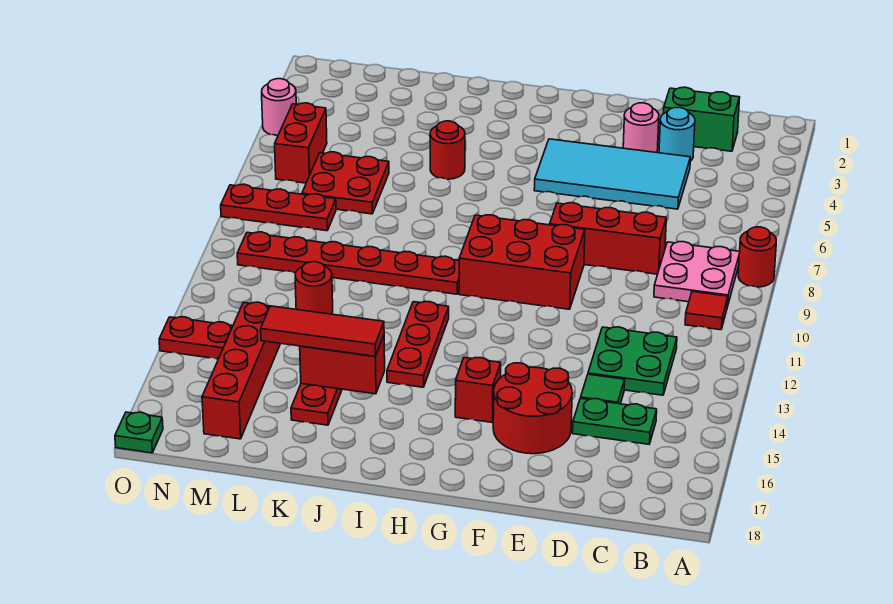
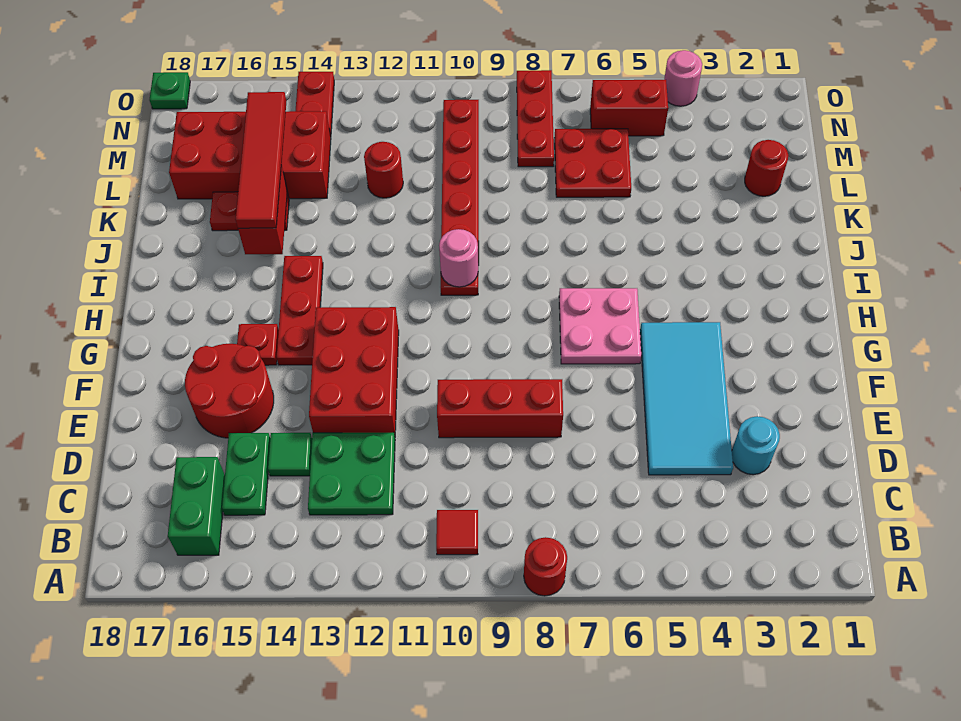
pink 2x2 plate [654,242,740,307] -> pink 2x2 plate moved to [559,288,641,364]
green 1x2 brick [664,87,740,151] -> green 1x2 brick moved to [168,457,225,555]
red 1x3 brick [550,203,666,274] -> red 1x3 brick turned to [437,379,563,438]
pink 1x1 round brick [623,103,659,153] -> pink 1x1 round brick moved to [439,229,478,287]
red 2x3 brick [459,215,585,309] -> red 2x3 brick moved to [309,307,399,434]
red 1x1 brick [455,357,501,422] -> red 1x1 plate [237,324,279,365]
red 1x3 plate [387,302,449,387] -> red 1x3 plate turned to [276,256,323,365]
red 1x1 round brick [430,121,465,179] -> red 1x1 round brick moved to [745,140,788,196]
red 1x3 tile [261,306,384,356] -> red 1x4 tile [236,92,286,228]
red 1x4 brick [202,302,280,439] -> red 2x4 brick [169,111,331,199]

